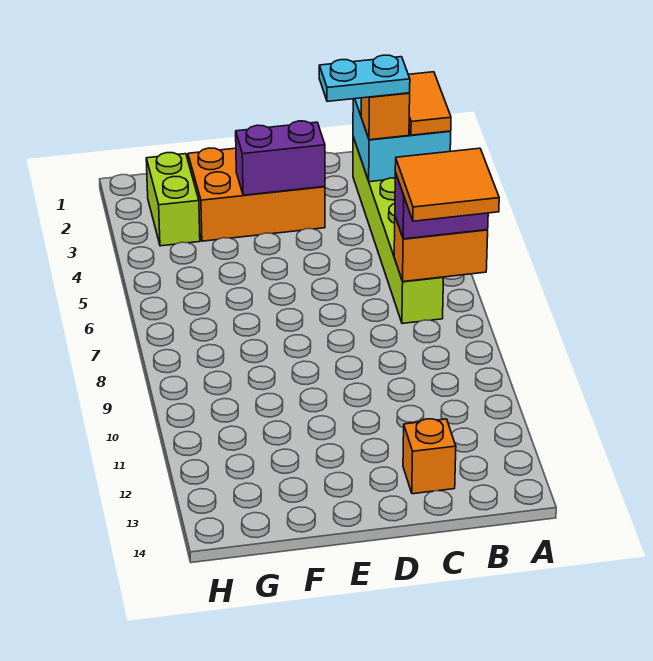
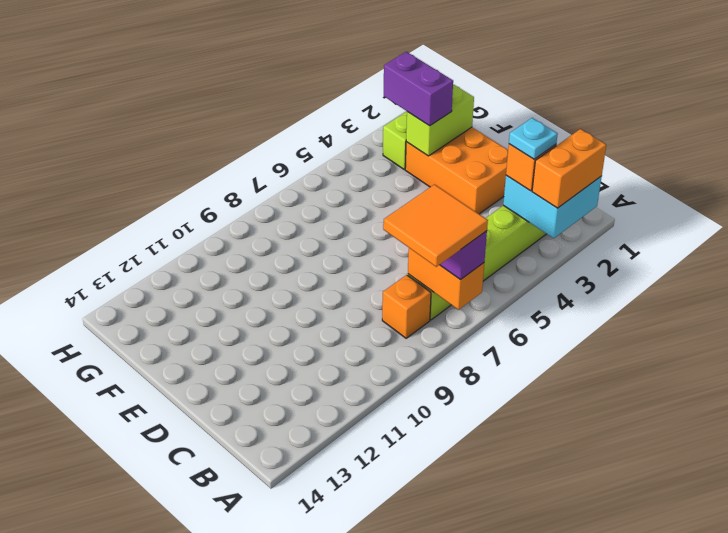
orange 1x2 tile [408,72,451,135] -> orange 1x2 brick [532,129,606,208]
cyan 1x2 plate [319,55,410,101] -> cyan 1x1 plate [509,118,558,159]
orange 1x1 brick [403,419,456,494] -> orange 1x1 brick moved to [382,275,431,338]
purple 1x2 brick [236,121,325,195] -> purple 1x2 brick moved to [384,52,453,126]
none -> lime 1x2 brick [406,84,474,156]

